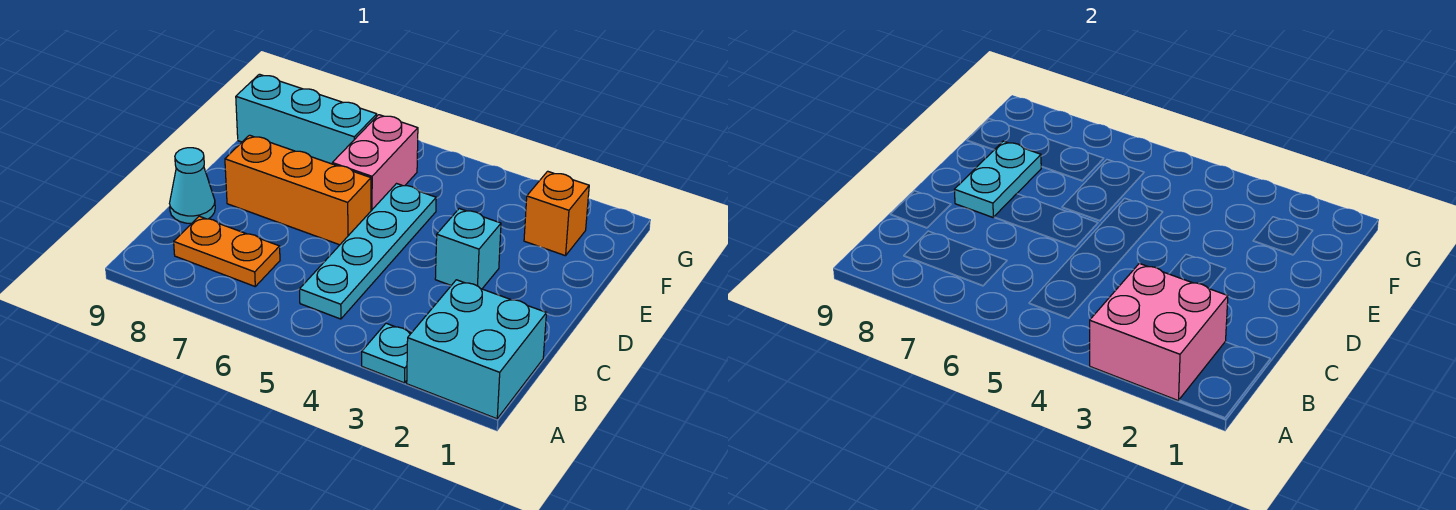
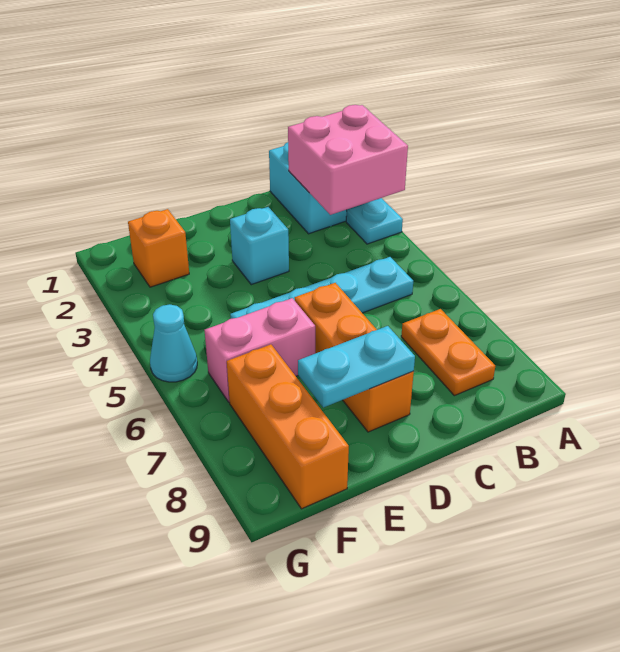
cyan 1x1 cone [170,148,215,223] -> cyan 1x1 cone moved to [150,304,197,382]
cyan 1x3 brick [236,74,377,164] -> orange 1x3 brick [227,344,349,509]

